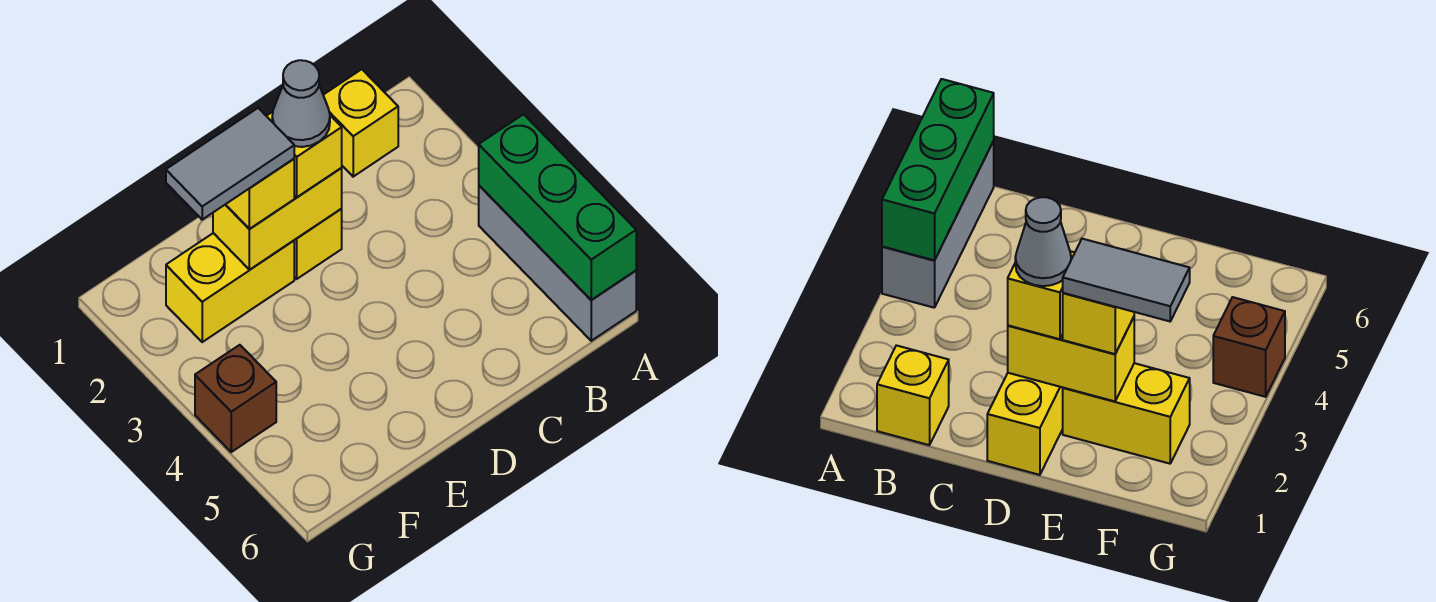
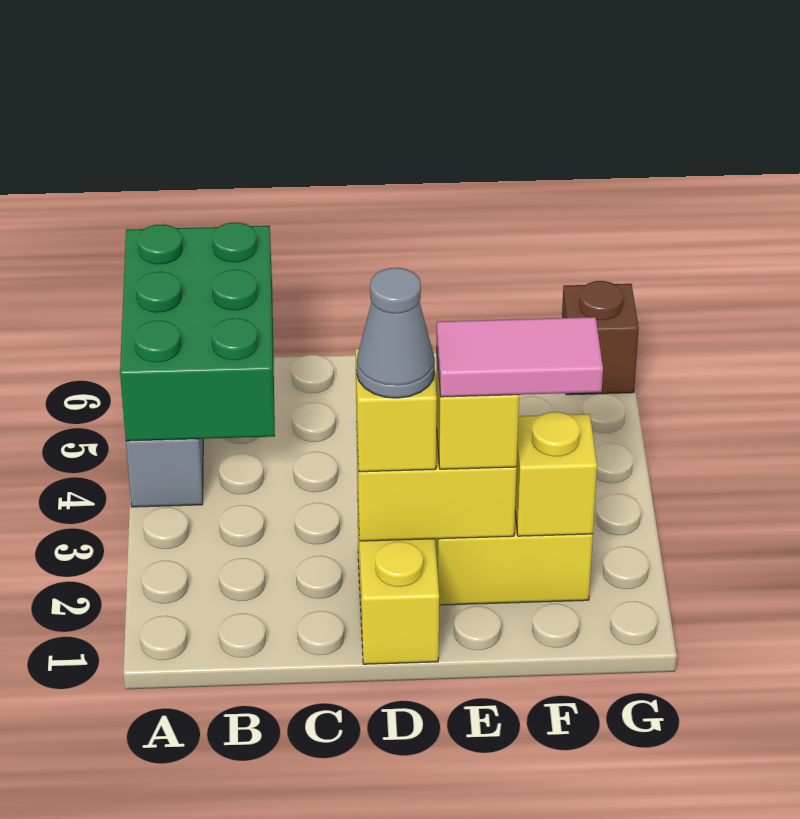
green 1x3 brick [479,114,636,300] -> green 2x3 brick [120,222,275,441]
yellow 1x1 brick [323,69,398,177] -> yellow 1x1 brick moved to [515,412,597,536]
grey 1x2 tile [166,108,294,220] -> pink 1x2 tile [436,317,603,397]
brown 1x1 brick [195,345,276,452] -> brown 1x1 brick moved to [562,281,639,395]

